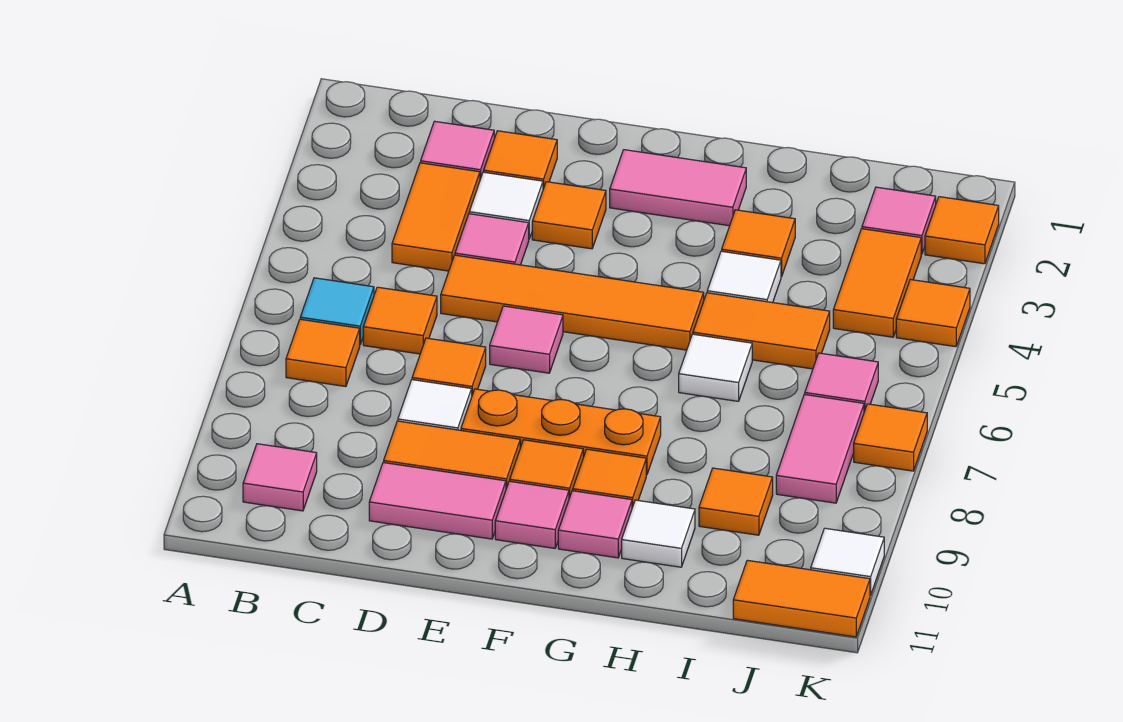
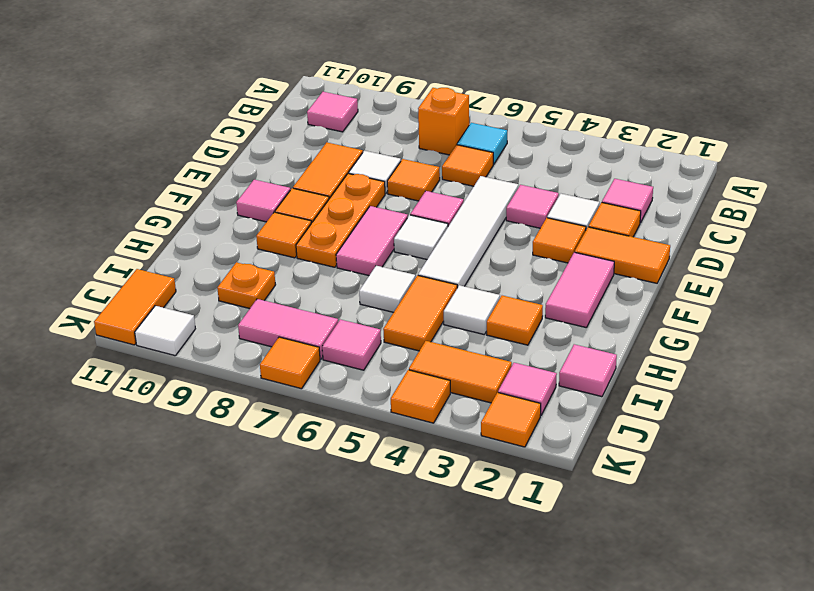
orange 1x1 tile [286,319,360,387] -> orange 1x1 brick [418,88,469,155]
orange 1x2 tile [392,163,480,271] -> orange 1x2 tile moved to [575,227,670,283]
orange 1x4 tile [441,255,704,350] -> white 1x4 tile [418,176,518,288]
pink 1x2 tile [369,463,506,539] -> pink 1x2 tile moved to [336,206,408,276]
pink 1x1 tile [558,491,632,558] -> pink 1x1 tile moved to [559,344,617,397]
white 1x1 tile [622,500,695,567] -> white 1x1 tile moved to [394,215,448,259]
orange 1x1 tile [699,468,773,535] -> orange 1x1 plate [217,262,276,309]

